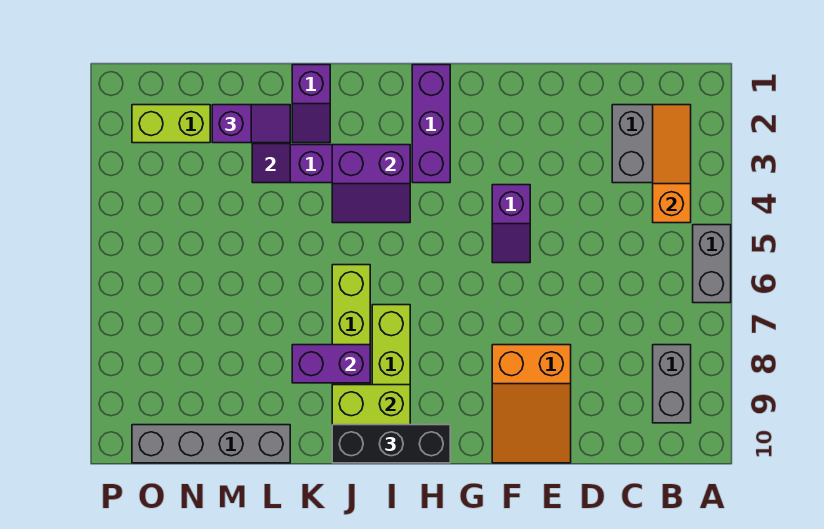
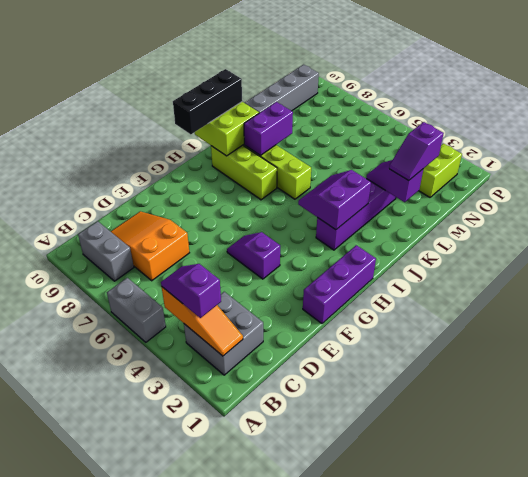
orange 2x3 slope [492,345,571,463] -> orange 2x3 slope moved to [111,211,189,281]
purple 1x3 brick [412,65,450,183] -> purple 1x3 brick turned to [303,245,376,324]
purple 1x2 slope [292,65,330,143] -> purple 1x2 slope moved to [161,264,221,318]

